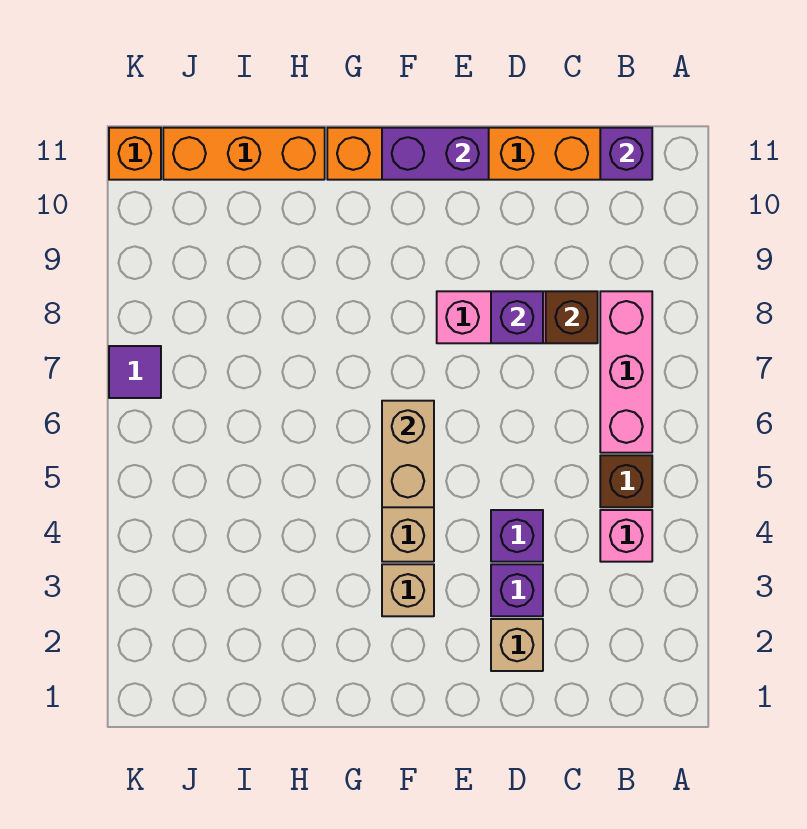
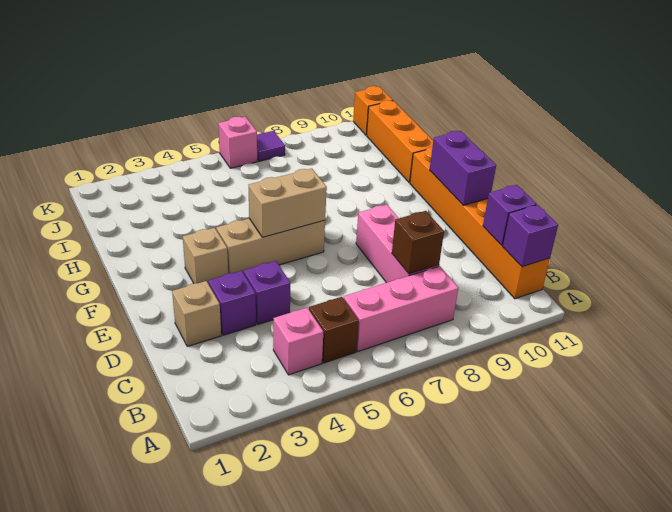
purple 1x1 brick [491,291,543,343] -> purple 1x1 brick moved to [483,185,536,245]
none -> pink 1x1 brick [218,117,257,168]

